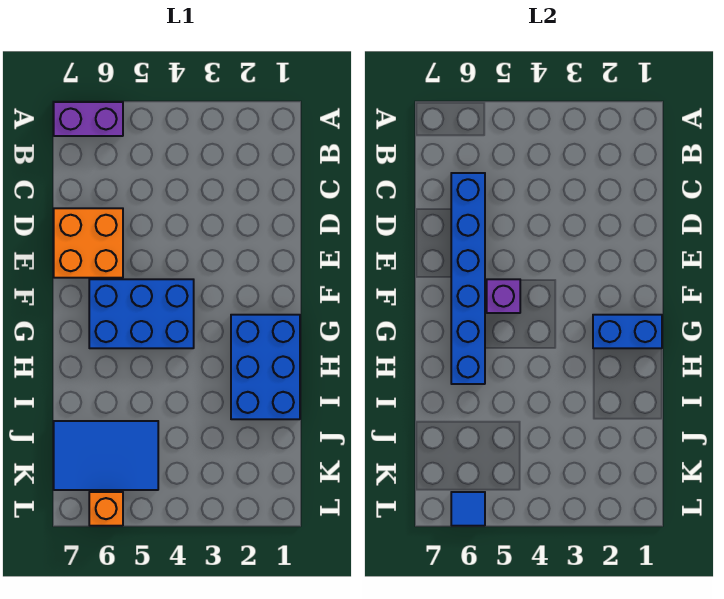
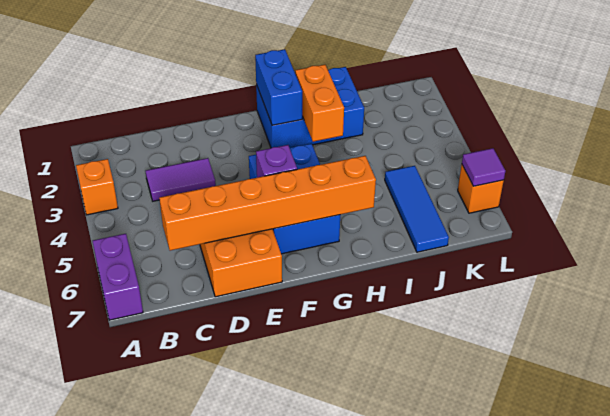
none -> orange 1x1 brick [76,159,118,215]
none -> purple 1x2 tile [146,158,216,201]
blue 1x6 brick [451,173,485,384] -> orange 1x6 brick [159,156,376,251]
none -> orange 1x2 brick [295,65,344,142]
blue 2x3 tile [54,421,158,490] -> blue 1x3 tile [385,166,449,252]
blue 1x1 tile [451,492,485,526] -> purple 1x1 tile [462,148,505,186]

